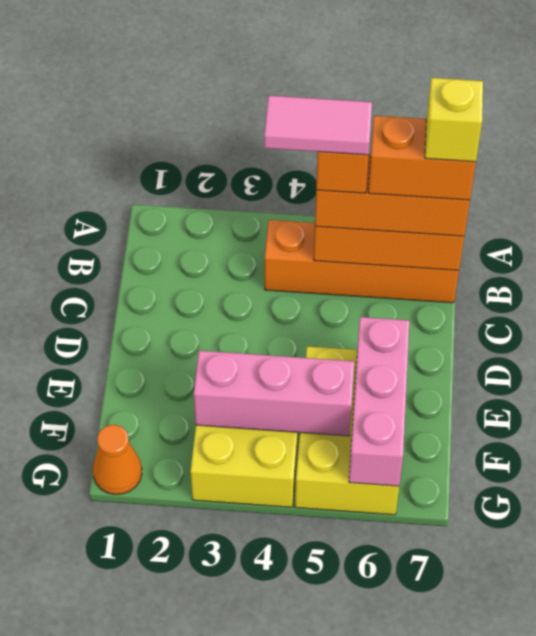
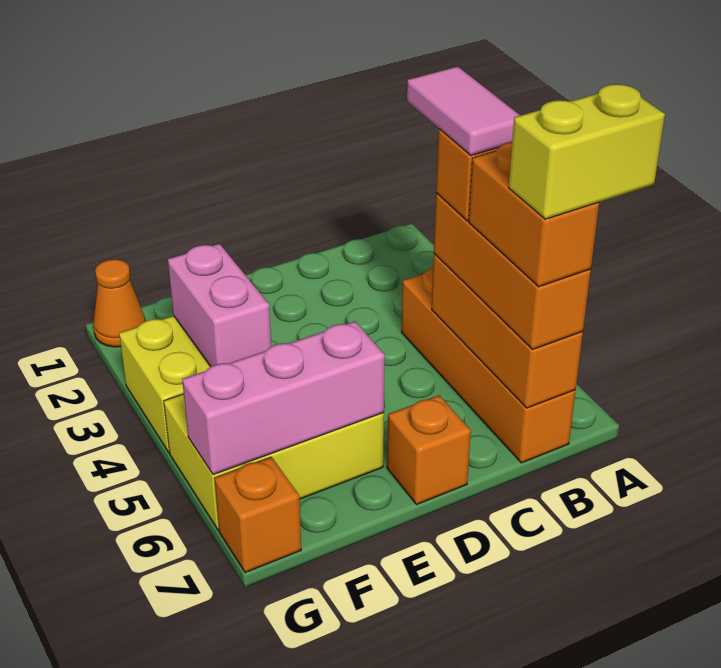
yellow 1x1 brick [425,78,483,162] -> yellow 1x2 brick [509,84,665,219]
none -> orange 1x1 brick [387,395,471,505]
pink 1x3 brick [194,351,354,436] -> pink 1x2 brick [168,244,271,367]
none -> orange 1x1 brick [215,457,301,573]

